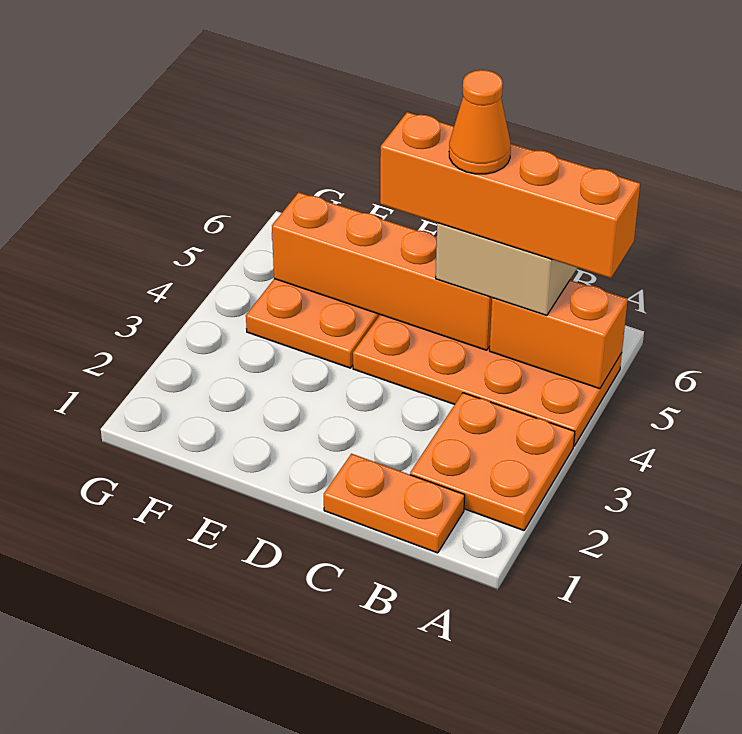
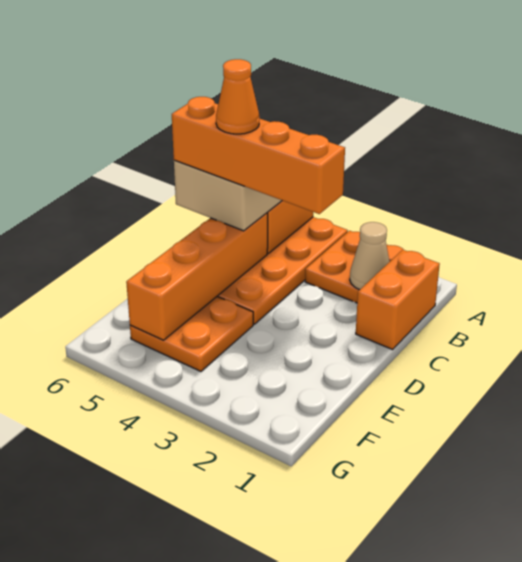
orange 1x4 brick [380,112,640,278] -> orange 1x4 brick turned to [172,97,345,214]
orange 1x2 plate [324,454,465,553] -> orange 1x2 brick [356,250,440,350]
none -> tan 1x1 cone [350,222,389,290]

